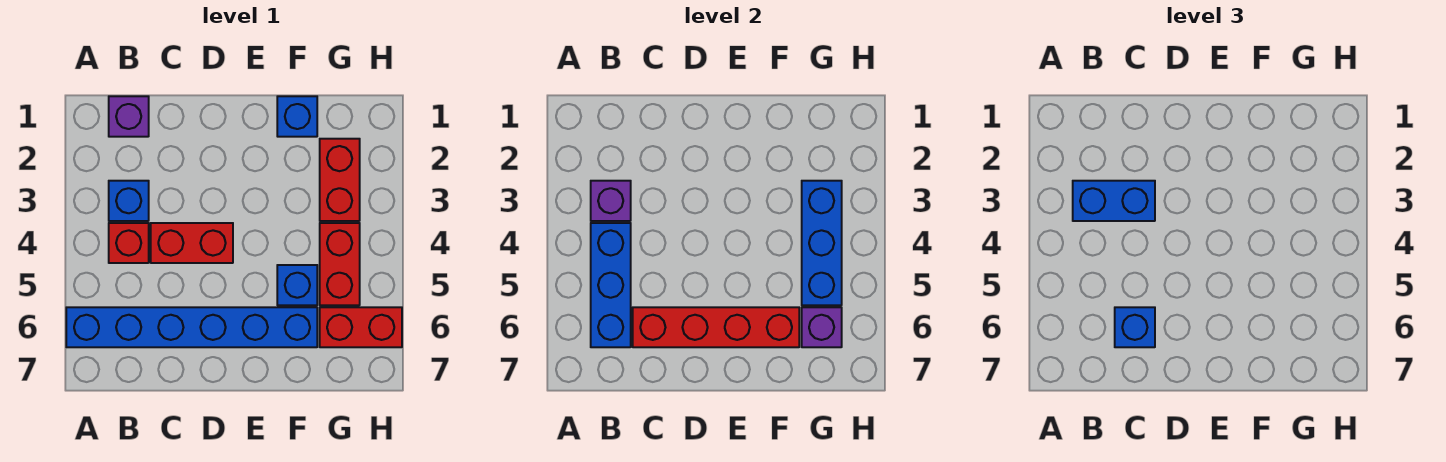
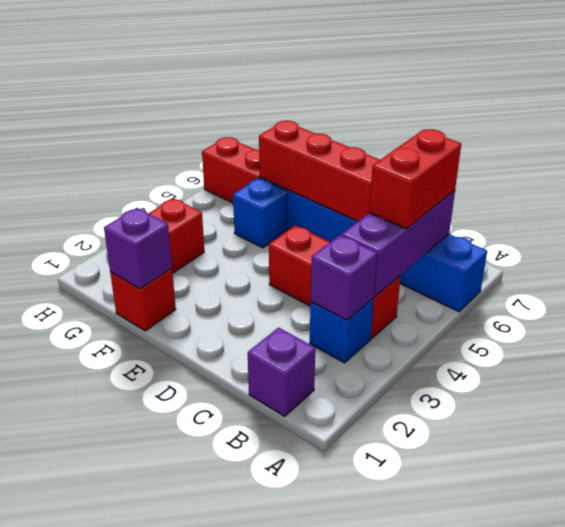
blue 1x2 brick [1073,181,1155,221] -> none
blue 1x3 brick [591,223,631,347] -> purple 1x3 brick [341,190,455,296]
blue 1x1 brick [1115,307,1155,347] -> none
blue 1x1 brick [277,96,317,137] -> red 1x1 brick [110,268,176,331]
blue 1x3 brick [802,181,842,305] -> none
red 1x2 brick [320,223,360,305] -> red 1x2 brick moved to [369,129,461,229]
purple 1x1 brick [802,307,842,347] -> purple 1x1 brick moved to [104,208,172,289]

